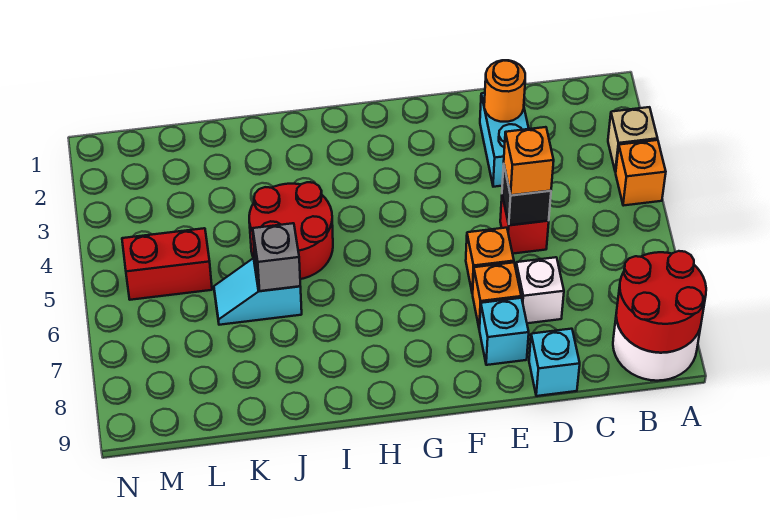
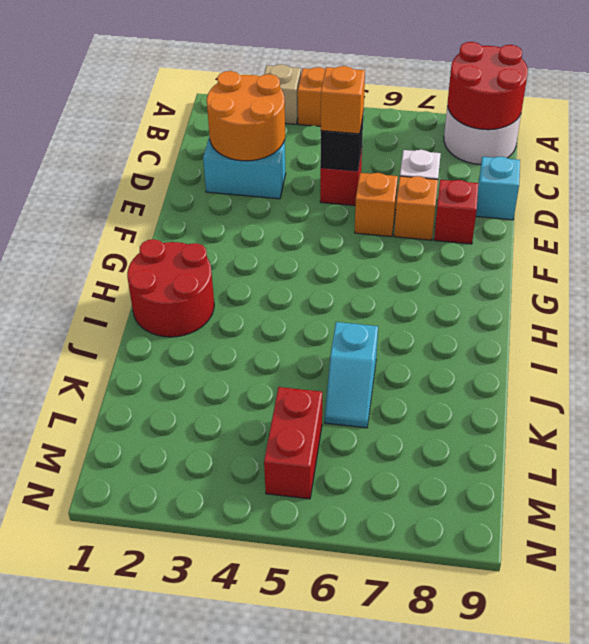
orange 1x1 round brick [484,60,525,122] -> orange 2x2 round brick [207,71,285,161]
cyan 1x1 brick [480,298,529,365] -> red 1x1 brick [434,180,478,244]
red 2x2 round brick [249,182,333,279] -> red 2x2 round brick moved to [127,239,214,337]
grey 1x1 brick [253,223,300,291] -> none

